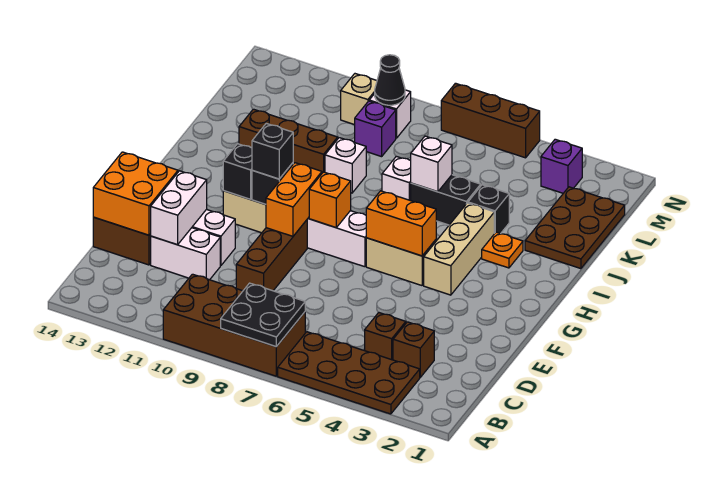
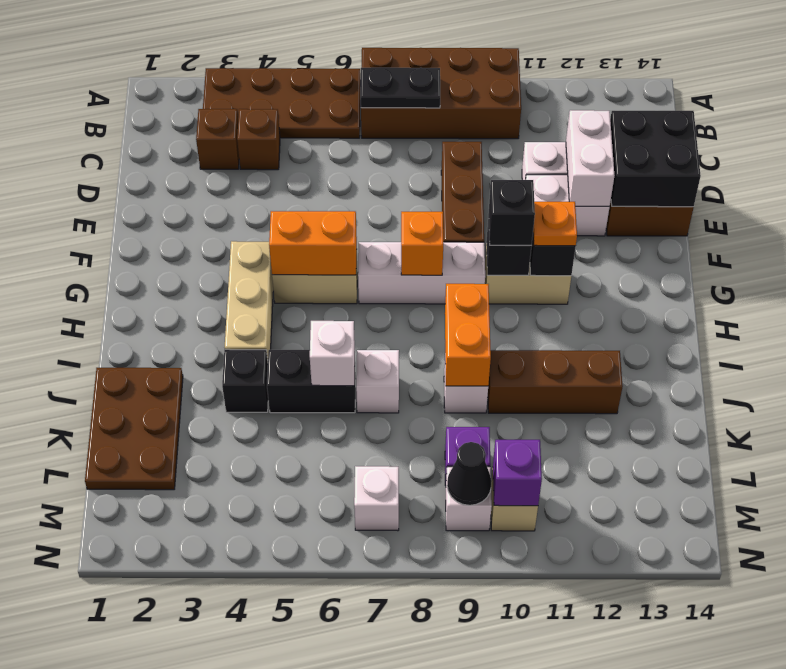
black 2x2 plate [221,283,305,347] -> black 1x2 plate [361,68,440,108]
orange 2x2 brick [93,152,178,235] -> black 2x2 brick [610,111,701,207]
orange 1x2 brick [266,163,322,236] -> orange 1x2 brick moved to [445,284,491,386]
orange 1x1 plate [482,232,523,268] -> orange 1x1 plate moved to [533,202,577,246]
purple 1x1 brick [541,139,582,193] -> purple 1x1 brick moved to [493,440,542,506]
none -> white 1x1 brick [354,466,399,531]
brown 1x3 brick [441,83,540,158] -> none

